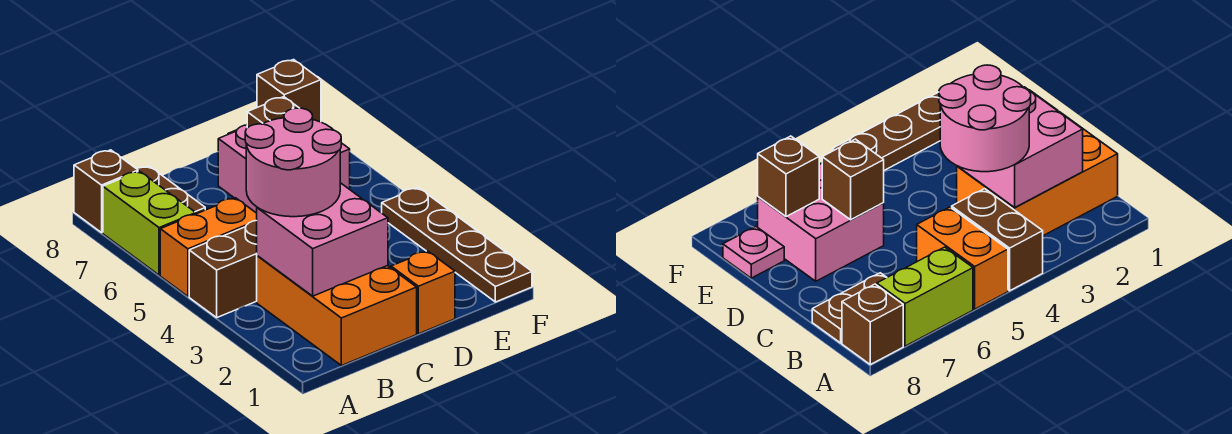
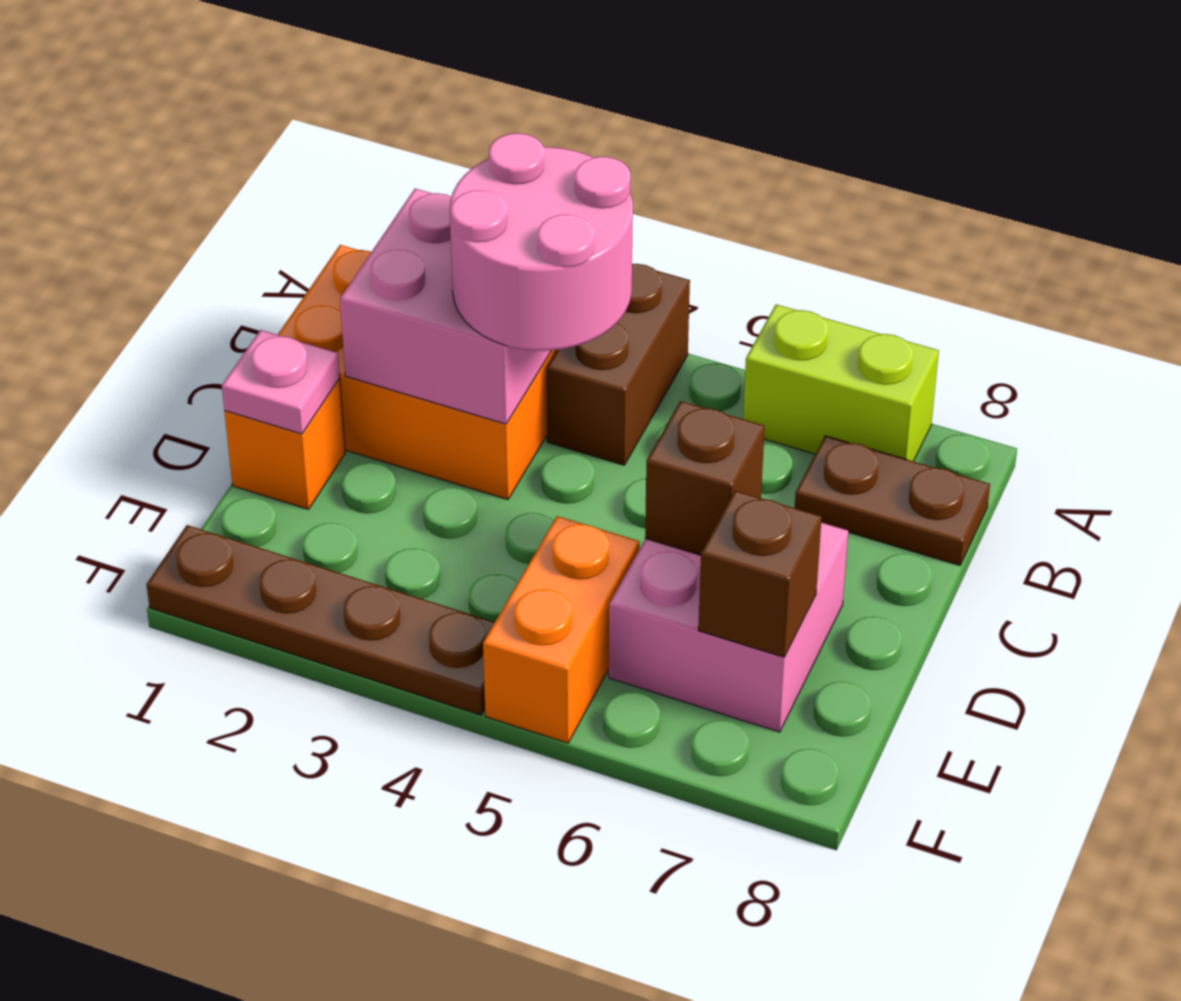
orange 1x2 brick [160,198,257,296] -> orange 1x2 brick moved to [483,516,639,743]
brown 1x1 brick [74,150,138,233] -> none
pink 1x1 plate [723,227,784,278] -> pink 1x1 plate moved to [222,330,340,434]

